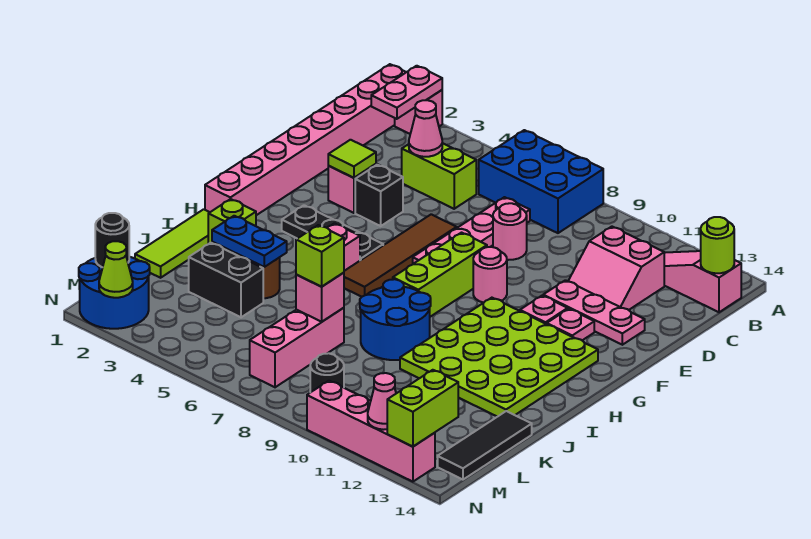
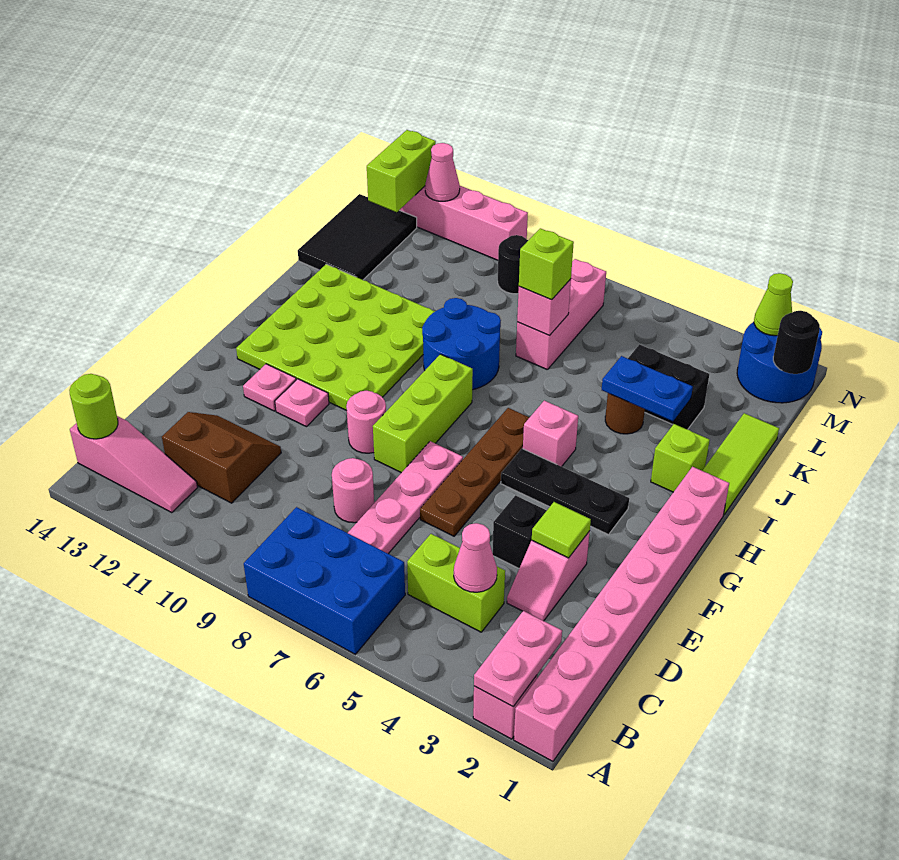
pink 2x2 slope [568,227,664,310] -> brown 2x2 slope [162,412,281,503]
brown 1x4 tile [344,214,457,297] -> brown 1x4 plate [420,408,530,536]
pink 1x3 plate [543,280,645,345] -> none
black 1x3 tile [438,411,532,480] -> black 2x3 tile [298,194,417,280]

